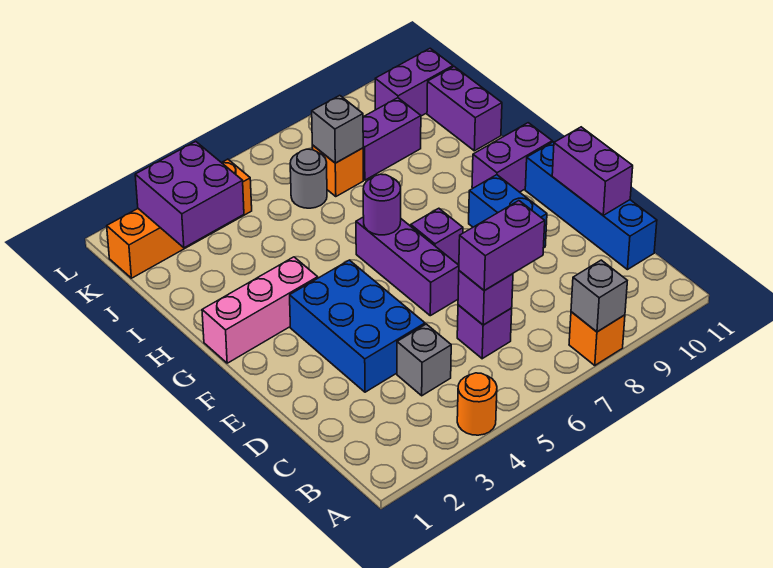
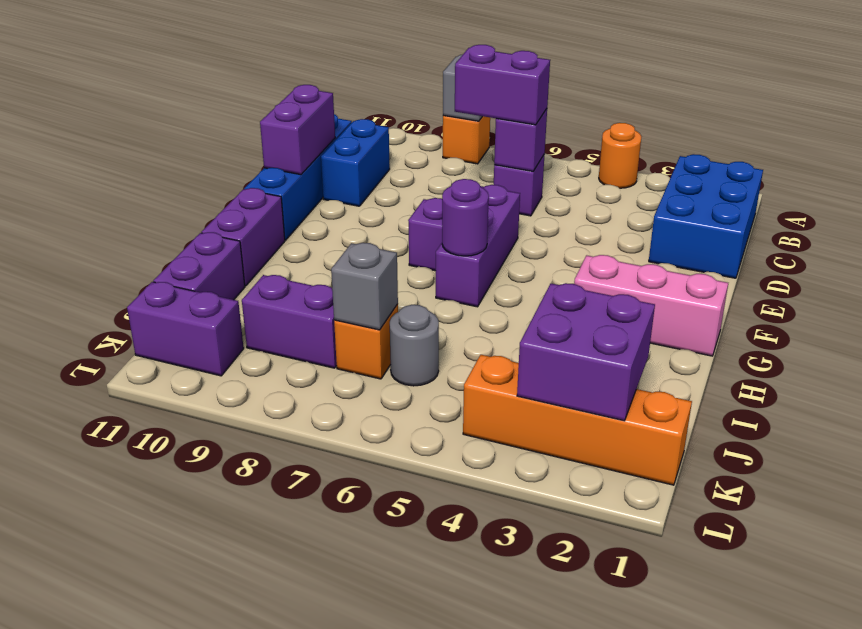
grey 1x1 brick [397,324,451,396] -> none
blue 2x3 brick [290,260,425,392] -> blue 2x3 brick moved to [649,154,763,278]
blue 1x2 brick [469,175,547,248] -> blue 1x2 brick moved to [321,119,390,206]
purple 1x2 brick [472,123,552,192] -> purple 1x2 brick turned to [202,188,285,286]

